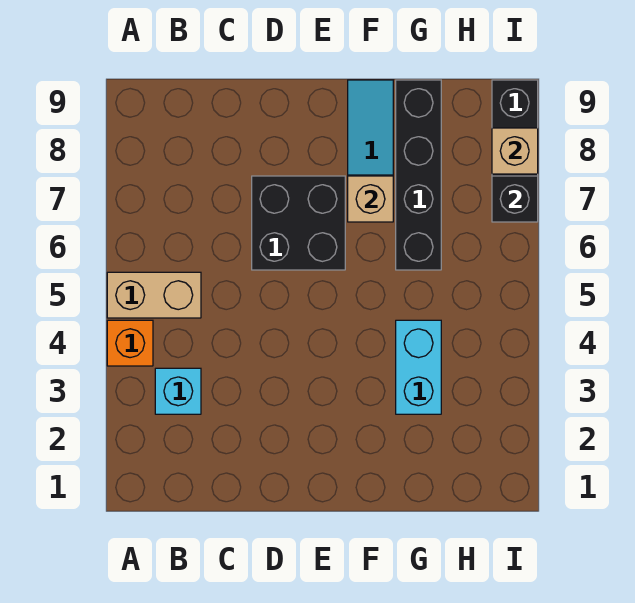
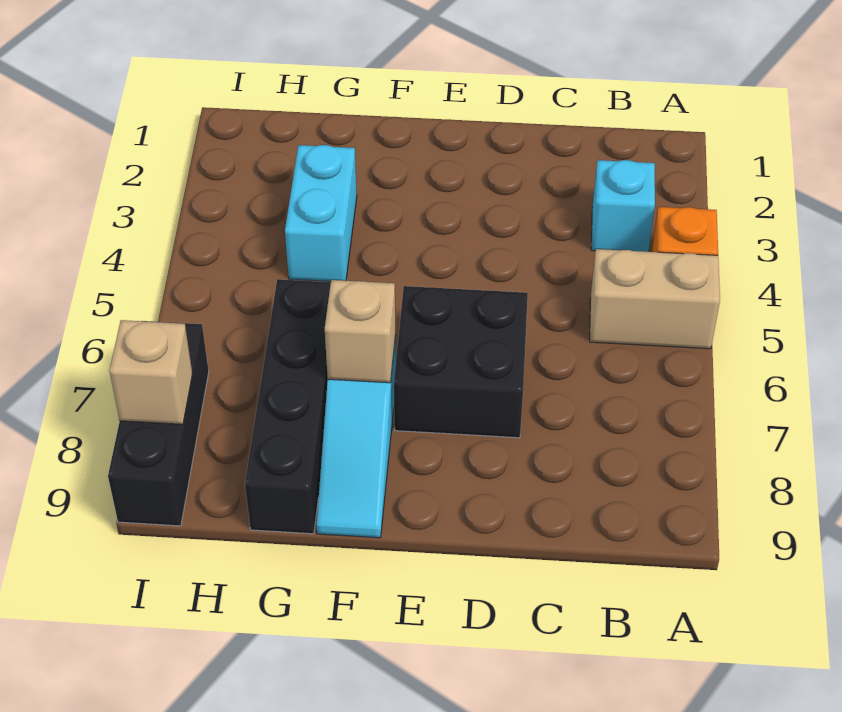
black 1x1 brick [492,176,538,222] -> none

